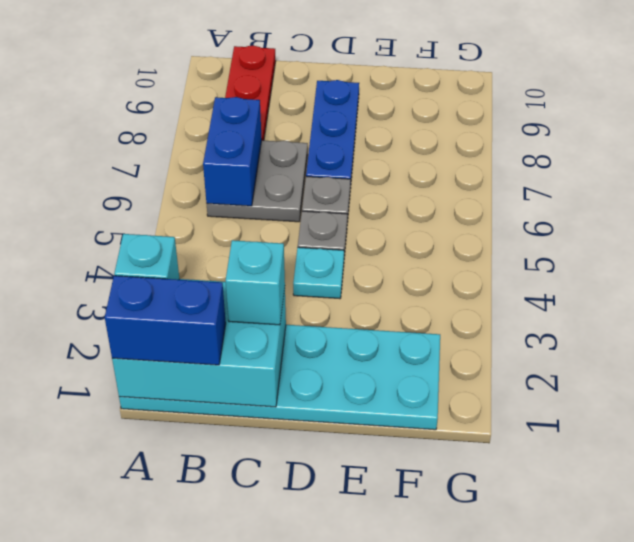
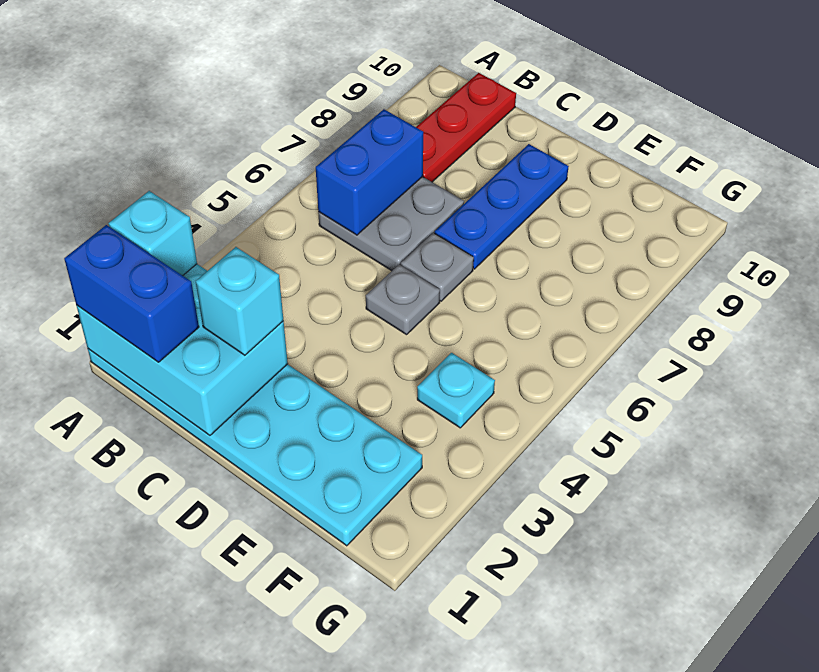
cyan 1x1 plate [293,247,344,299] -> cyan 1x1 plate moved to [417,353,495,428]

